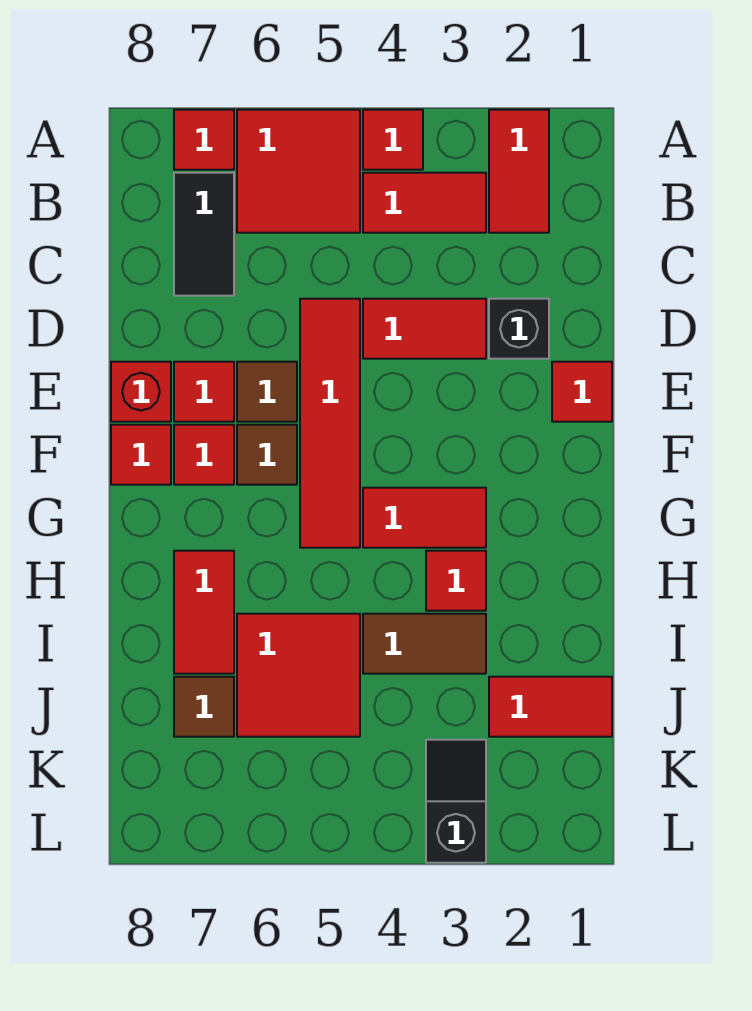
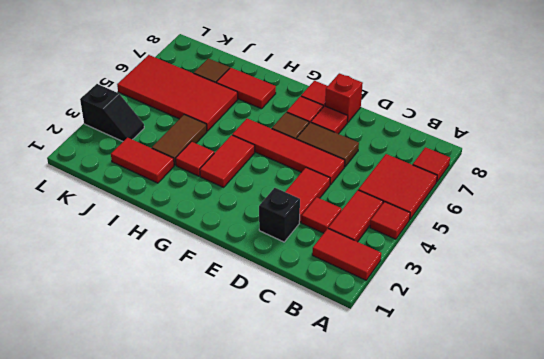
black 1x2 tile [174,173,234,296] -> none
red 1x1 tile [552,362,612,422] -> red 1x1 tile moved to [301,197,342,233]
brown 1x1 tile [237,362,297,422] -> brown 1x2 tile [296,122,359,167]
red 2x2 tile [237,614,360,737] -> red 2x4 tile [117,55,238,131]
red 1x2 tile [489,677,612,737] -> red 1x2 tile turned to [111,138,174,183]

